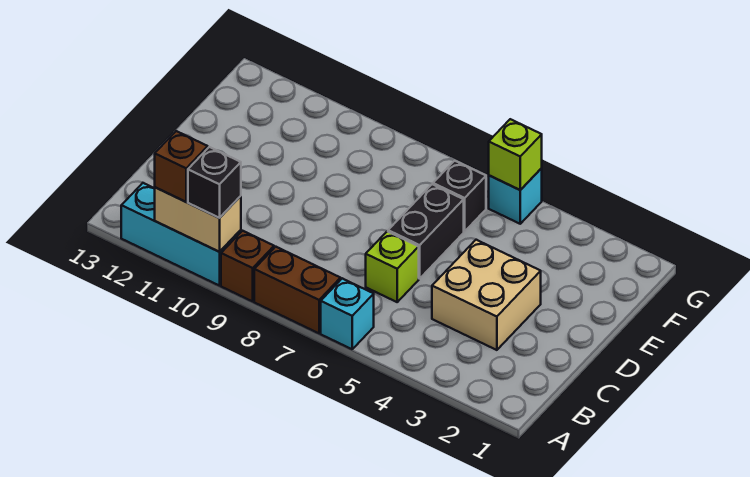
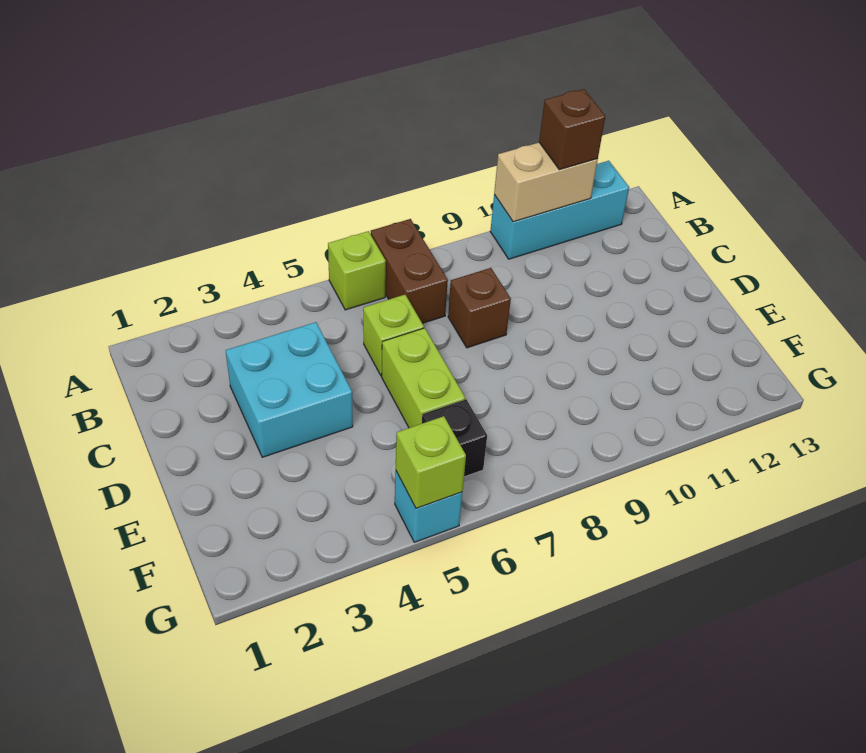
cyan 1x1 brick [321,278,374,349] -> lime 1x1 brick [328,231,386,310]
brown 1x2 brick [254,247,341,333] -> brown 1x2 brick turned to [371,219,448,323]
brown 1x1 brick [221,231,274,301] -> brown 1x1 brick moved to [448,268,511,348]
black 1x1 brick [188,147,241,218] -> none
tan 2x2 brick [432,240,541,350] -> cyan 2x2 brick [226,322,353,457]
black 1x2 brick [388,184,464,279] -> lime 1x2 brick [382,328,465,428]

